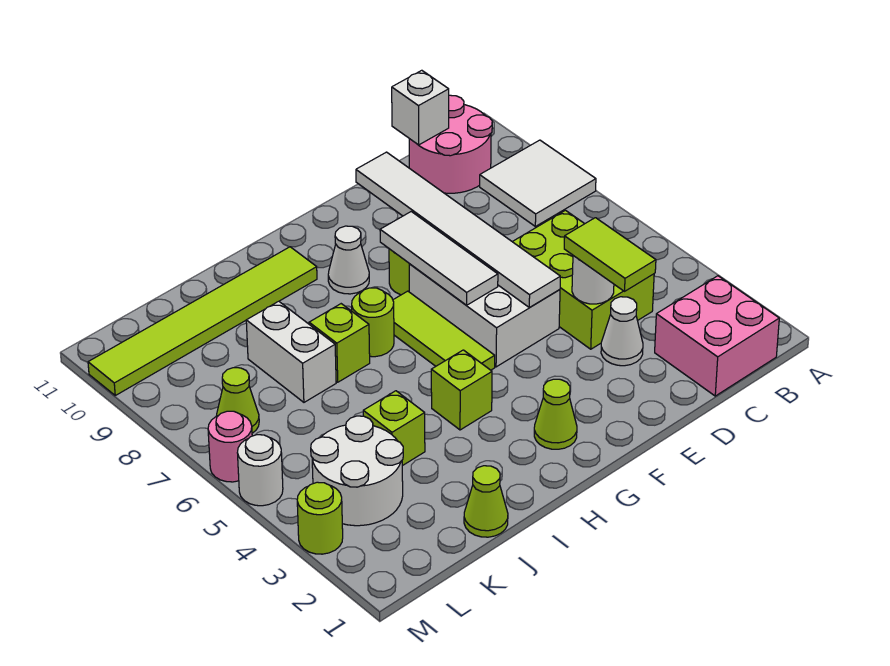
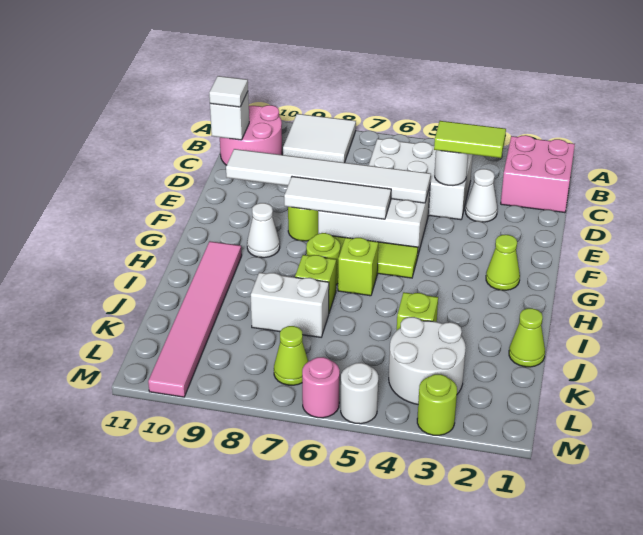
lime 2x3 brick [513,210,654,349] -> white 2x3 brick [369,138,473,220]
none -> white 1x1 tile [209,76,248,107]
lime 1x1 brick [431,350,492,430] -> lime 1x1 brick moved to [338,238,378,296]
lime 1x6 tile [88,247,317,395] -> pink 1x6 tile [148,241,242,397]

